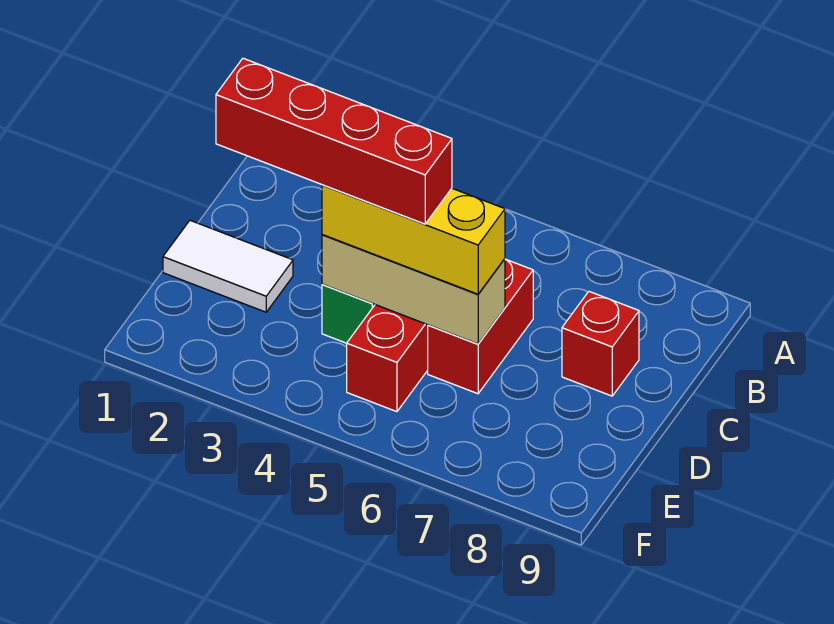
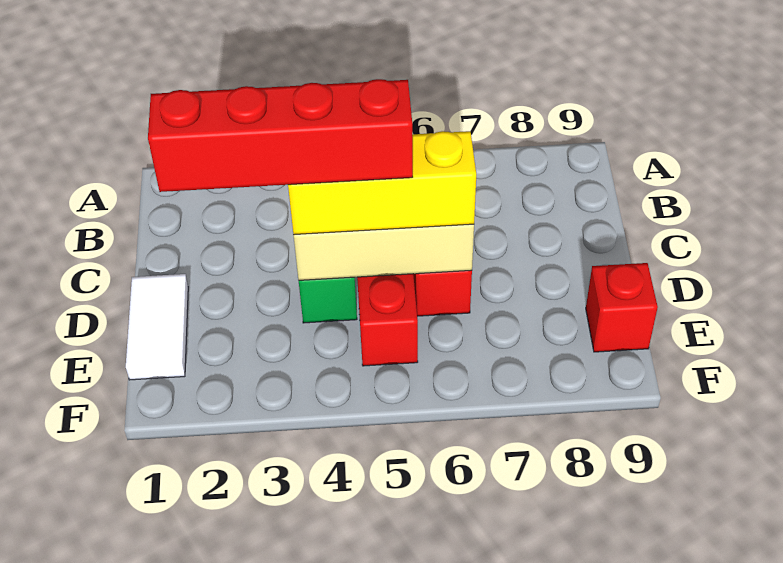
red 1x1 brick [562,292,639,396] -> red 1x1 brick moved to [586,263,658,352]
white 1x2 tile [163,220,293,312] -> white 1x2 tile turned to [126,274,188,380]

